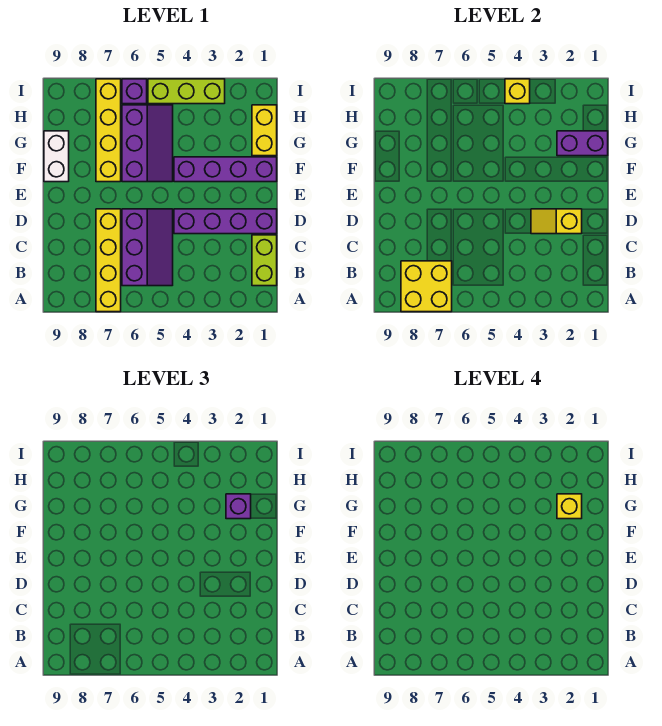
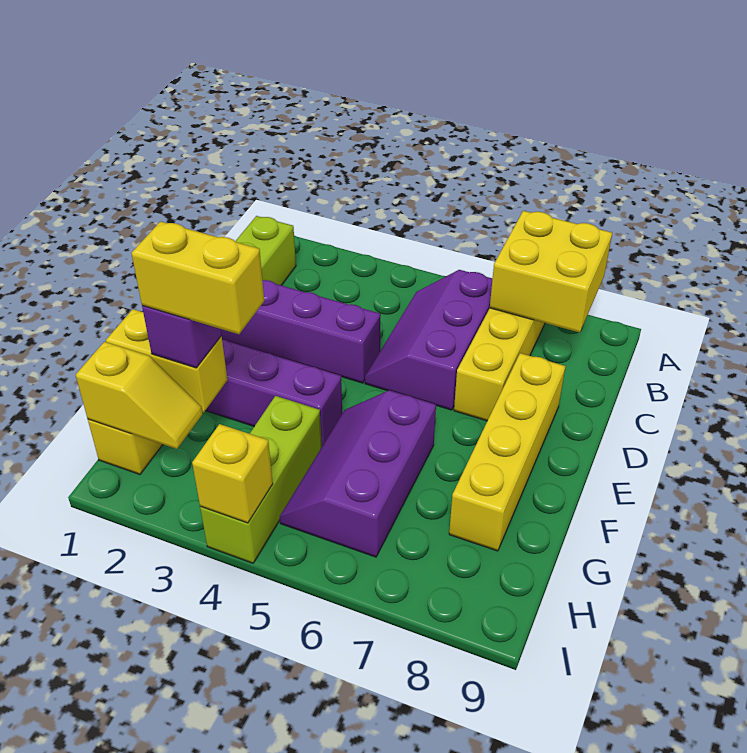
yellow 1x2 slope [531,209,582,234] -> yellow 1x2 slope moved to [76,342,202,449]
yellow 1x4 brick [96,79,121,182] -> yellow 1x4 brick moved to [449,353,566,551]
white 1x2 brick [44,131,69,182] -> none
purple 1x2 brick [557,131,608,156] -> yellow 1x2 brick [106,309,227,413]
yellow 1x1 brick [557,494,582,519] -> yellow 1x2 brick [132,221,264,334]
lime 1x3 brick [148,79,225,104] -> lime 1x3 brick turned to [200,396,322,563]
purple 1x1 brick [122,79,147,104] -> none

